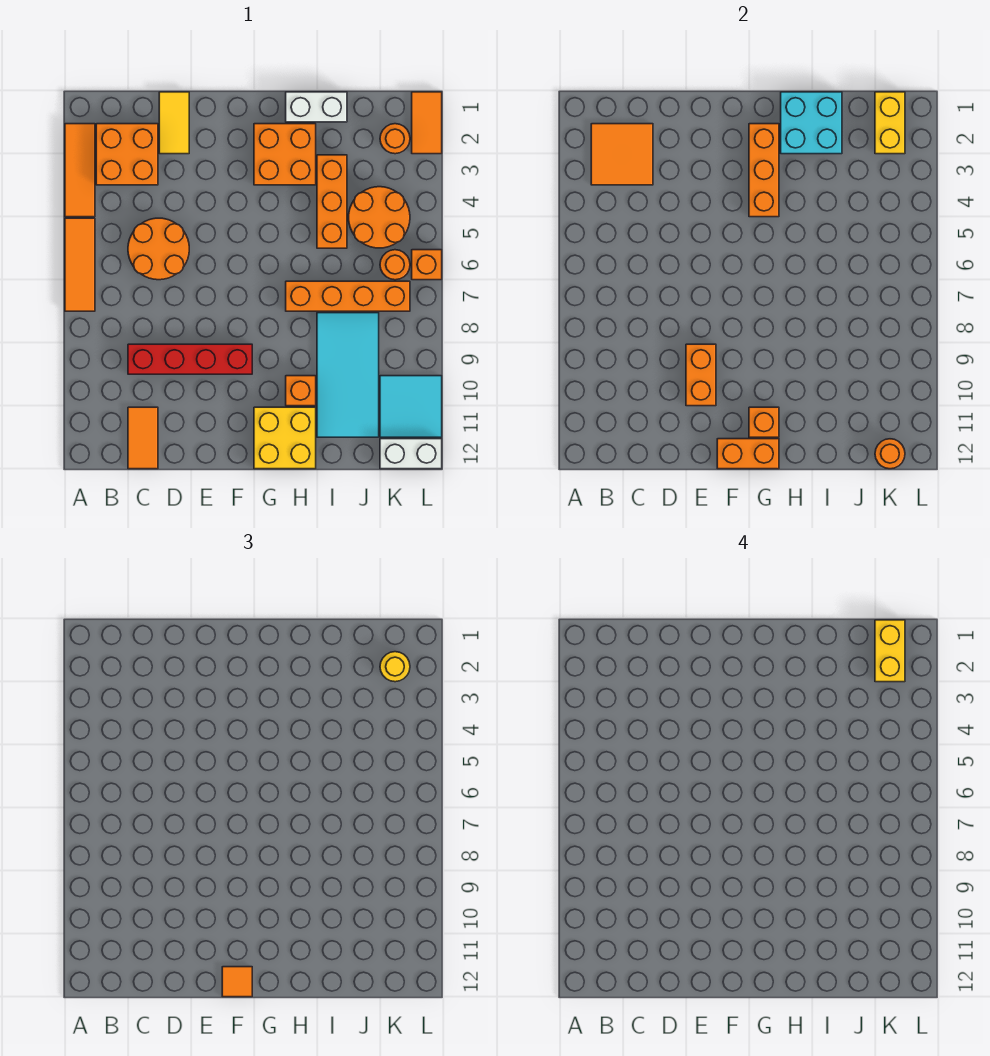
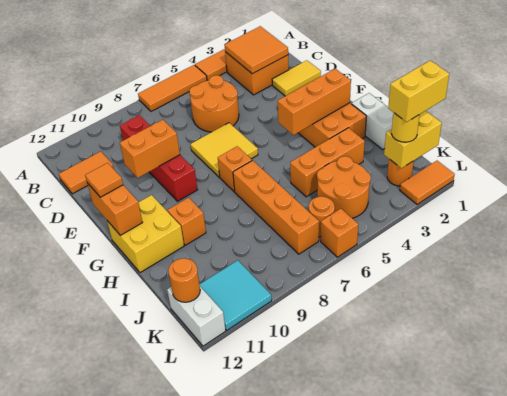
none -> yellow 2x2 tile [190,123,258,177]
orange 1x1 brick [749,407,779,437] -> orange 1x1 brick moved to [218,146,252,192]
cyan 2x2 brick [781,92,842,154] -> none
cyan 2x4 tile [317,313,379,437] -> none

